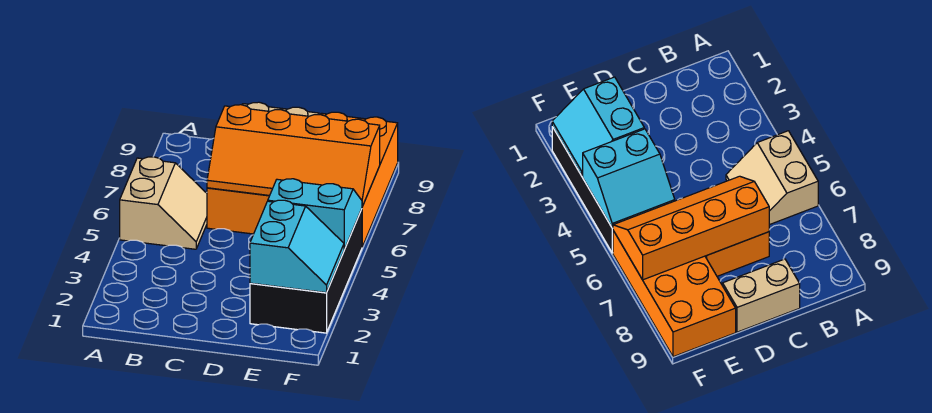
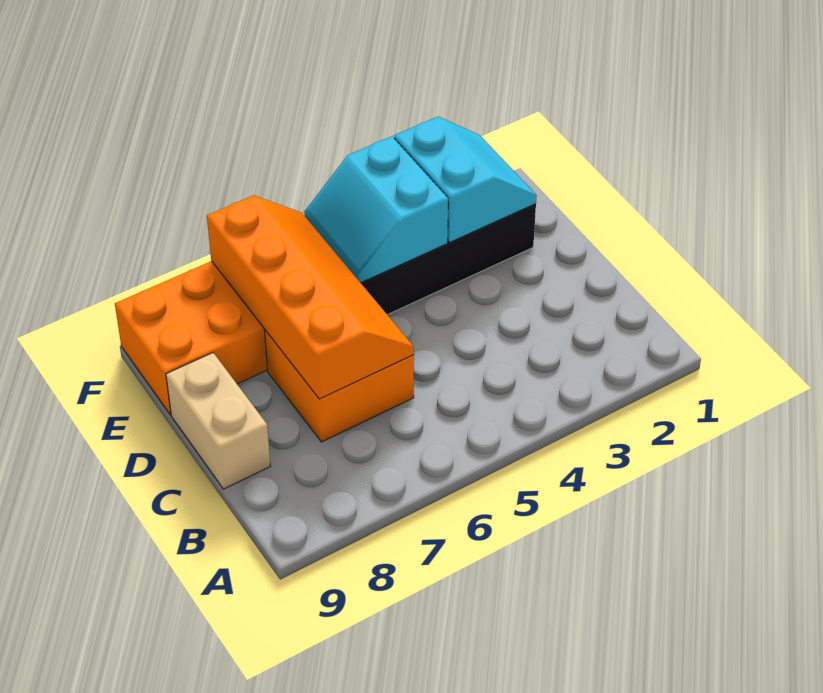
tan 2x2 slope [120,157,207,249] -> none
cyan 2x2 slope [250,200,344,293] -> cyan 2x2 slope turned to [394,117,537,242]

